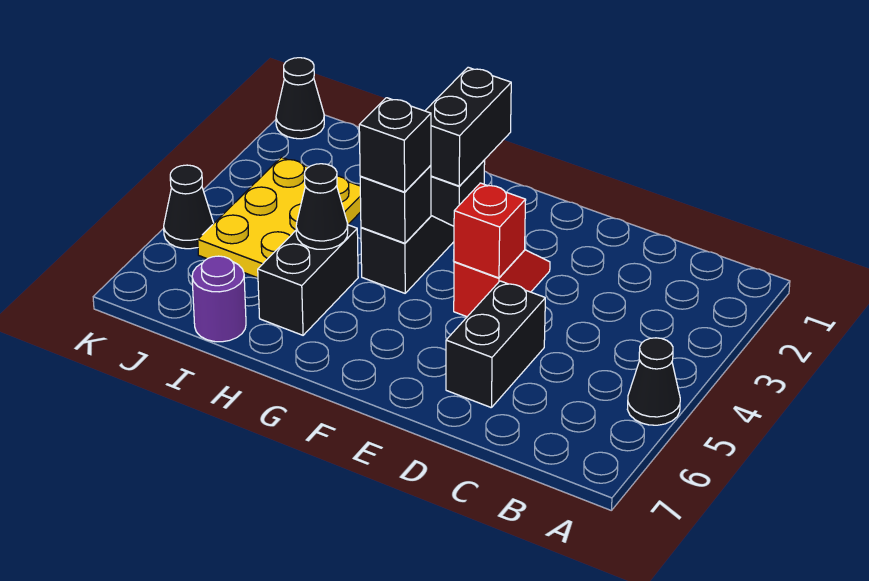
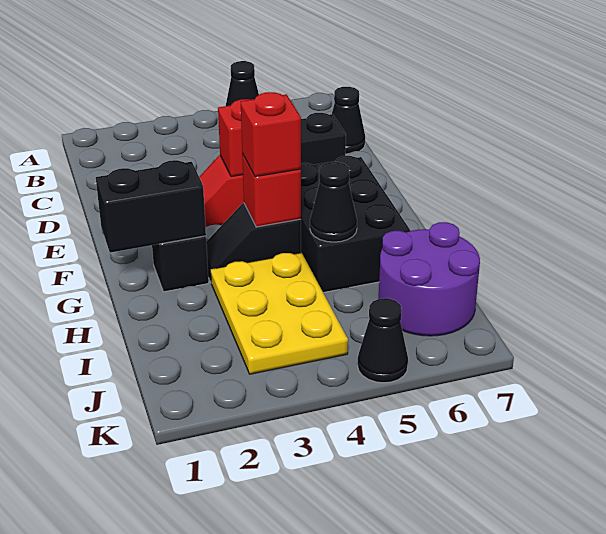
black 1x1 brick [360,165,431,243] -> red 1x1 brick [242,154,301,227]
black 1x1 brick [359,98,431,192] -> red 1x1 brick [241,92,301,177]
black 1x2 brick [258,225,358,335] -> black 2x3 brick [301,156,410,293]
yellow 2x3 plate [198,157,361,278] -> yellow 2x3 plate turned to [211,253,348,374]
purple 1x1 round brick [192,256,246,342] -> purple 2x2 round brick [379,222,480,336]
black 1x1 cone [276,58,324,139] -> black 1x1 cone moved to [332,87,365,154]

